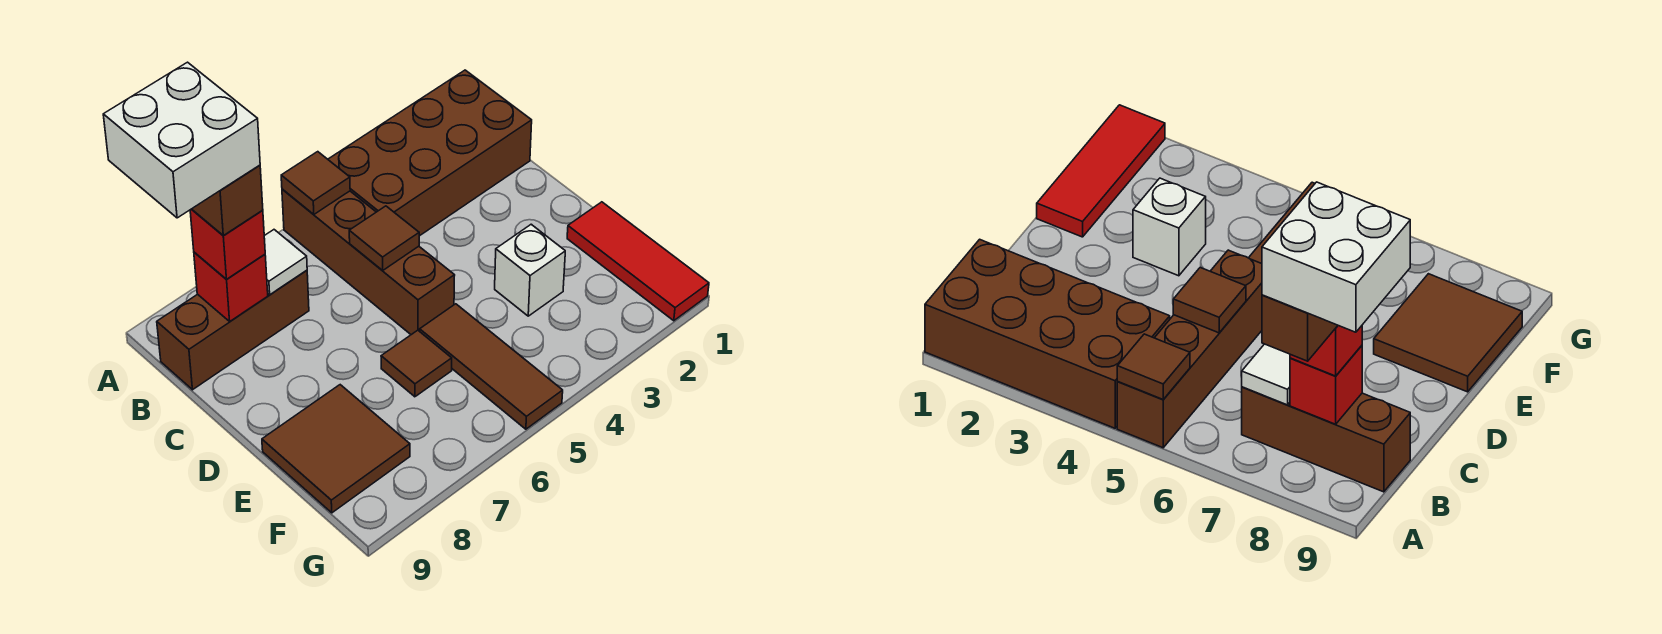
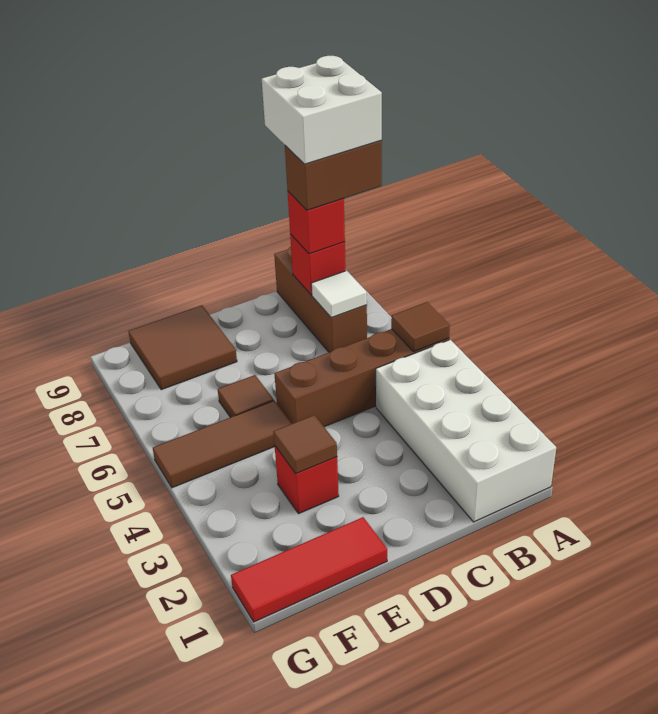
brown 2x4 brick [328,70,532,236] -> white 2x4 brick [376,340,556,522]
brown 1x1 tile [349,206,419,271] -> brown 1x1 tile moved to [273,415,337,473]
white 1x1 brick [495,224,565,316] -> red 1x1 brick [275,446,339,514]

